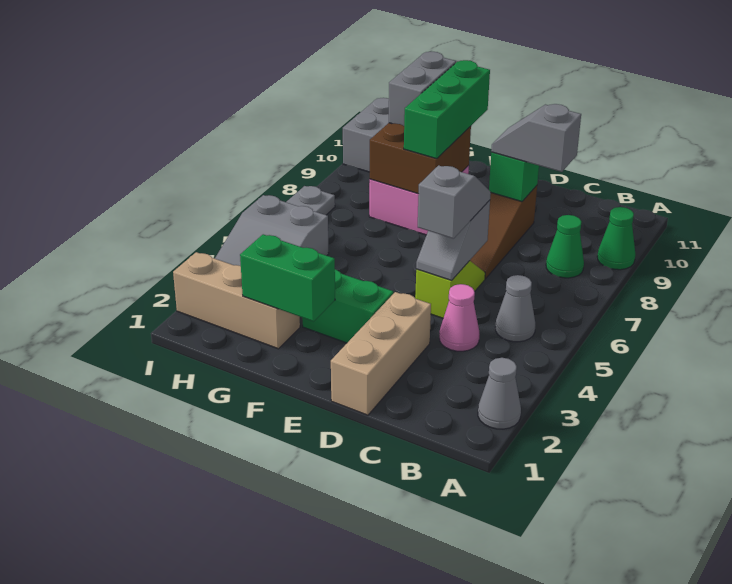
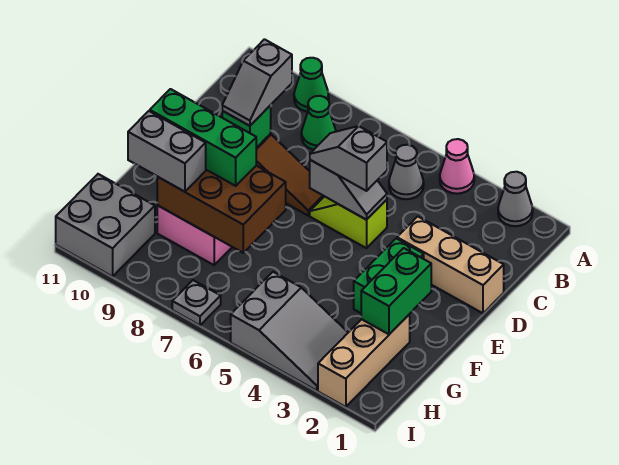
pink 1x1 cone [440,284,479,351] -> pink 1x1 cone moved to [440,139,474,194]
brown 2x2 brick [370,123,471,194] -> brown 2x3 brick [157,166,286,253]

